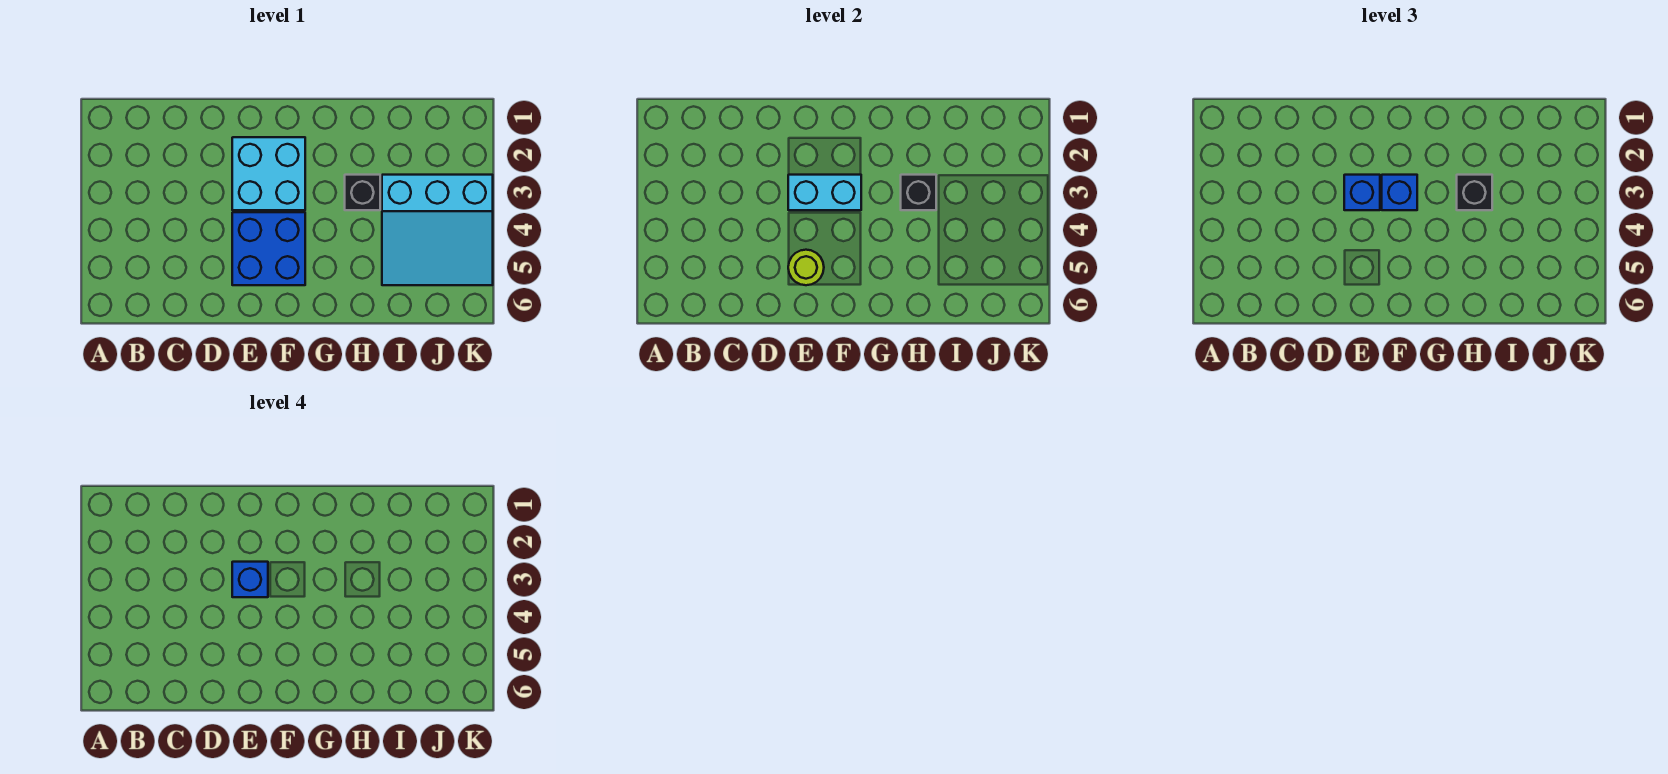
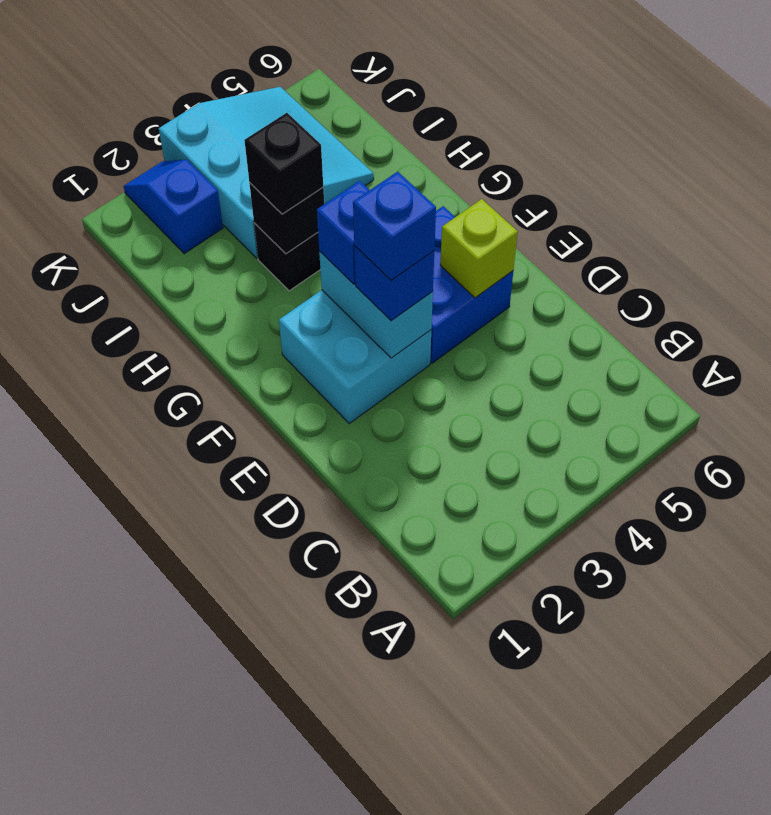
lime 1x1 round brick [788,250,824,285] -> lime 1x1 brick [440,199,518,298]
none -> blue 1x2 slope [124,160,223,254]

